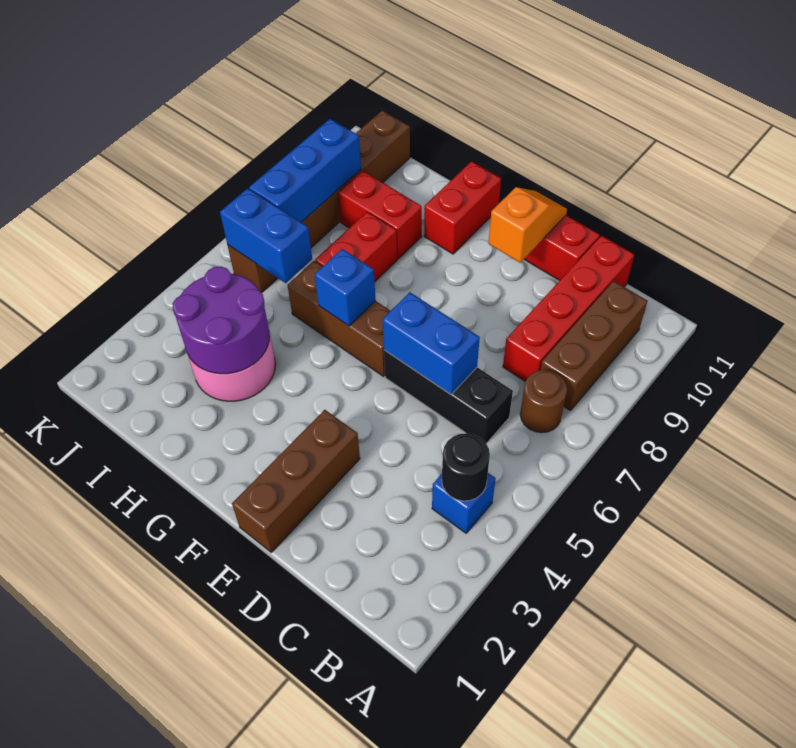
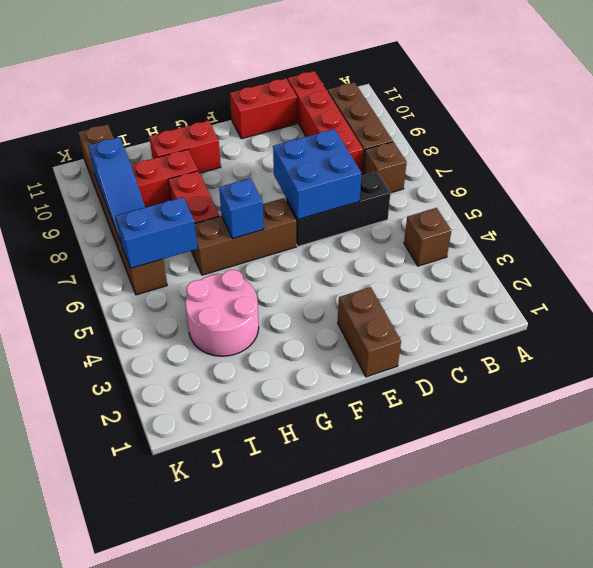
blue 1x1 brick [432,473,496,533] -> brown 1x1 brick [404,208,451,266]
black 1x1 round brick [442,433,490,501] -> none
brown 1x1 round brick [520,370,567,433] -> brown 1x1 brick [363,142,407,193]
blue 1x2 brick [383,292,480,394] -> blue 2x2 brick [273,129,362,219]
brown 1x3 brick [232,410,360,552] -> brown 1x2 brick [338,287,401,377]
orange 1x2 slope [489,187,567,263] -> none
red 1x2 brick [424,161,501,254] -> red 1x2 brick turned to [149,121,221,173]
purple 2x2 round brick [173,266,270,374] -> none
blue 1x3 brick [249,119,361,222] -> blue 1x3 slope [88,137,145,240]

